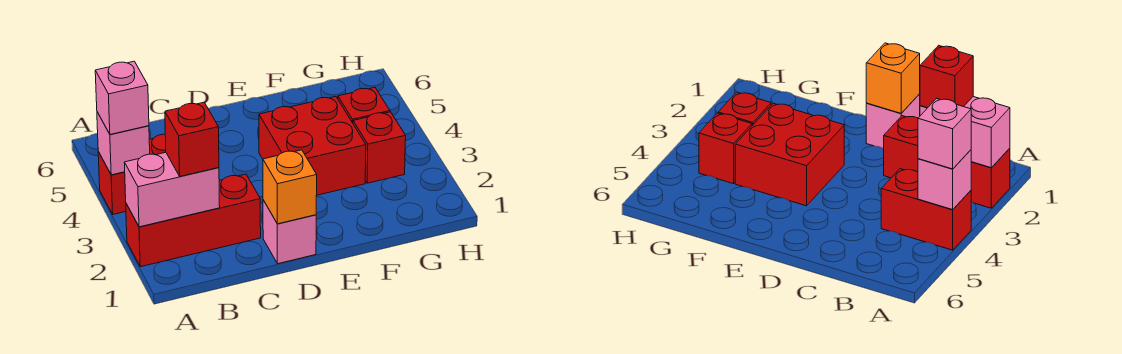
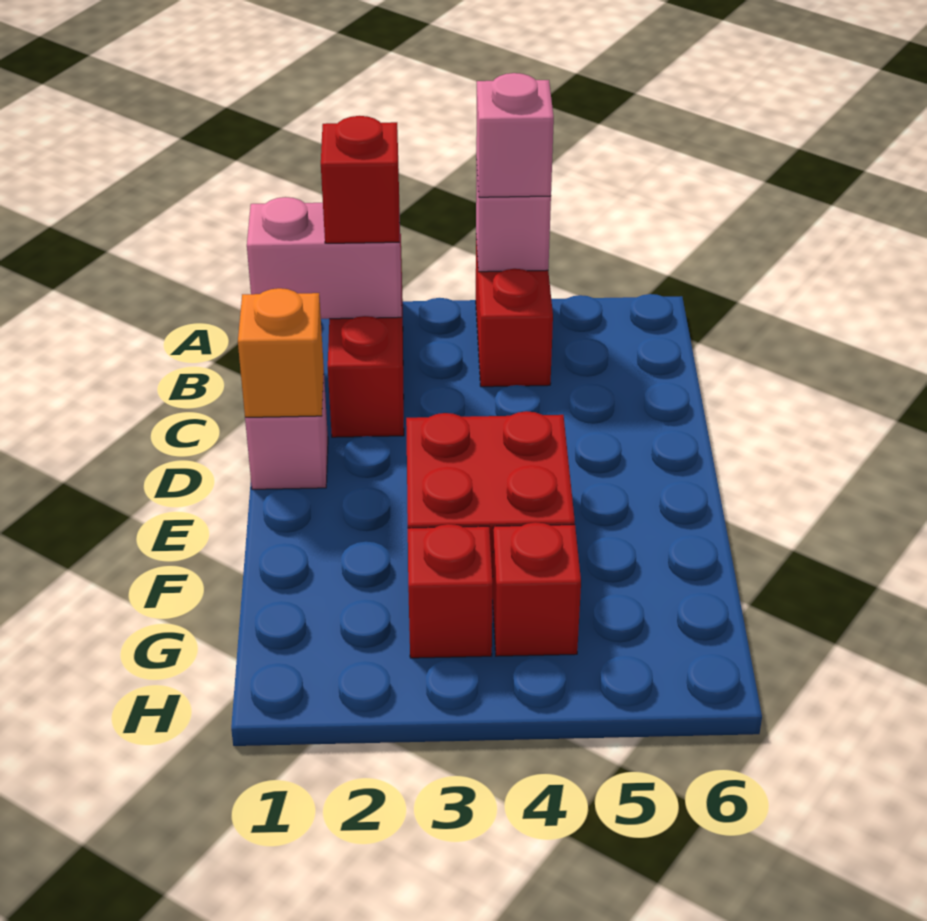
pink 1x2 brick [124,152,220,227] -> pink 1x2 brick turned to [247,197,402,319]

